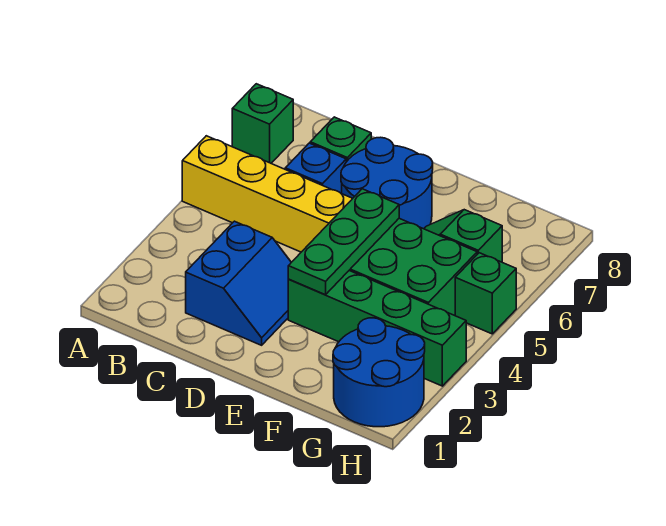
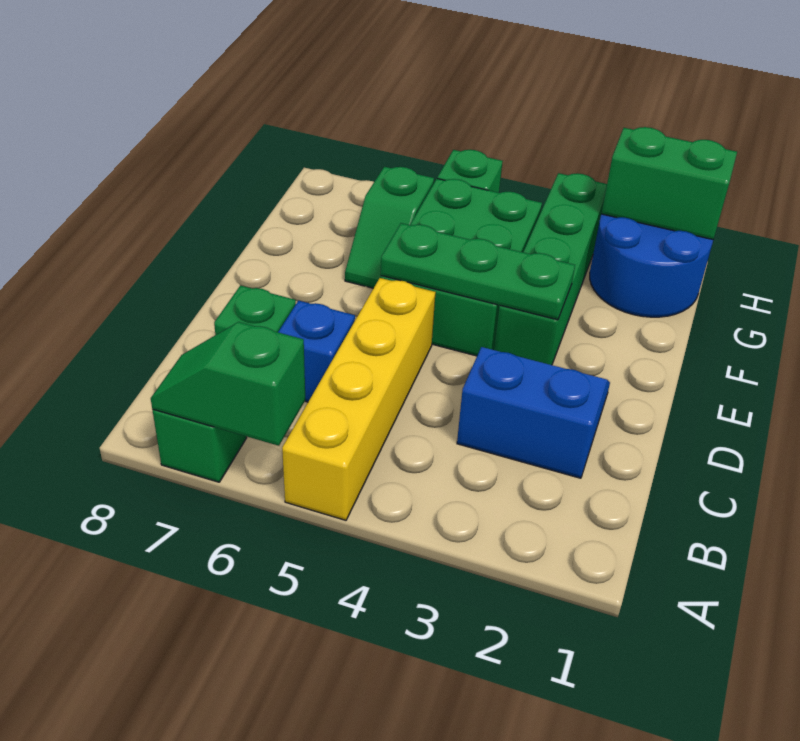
none -> green 1x2 slope [151,322,305,446]
blue 2x2 round brick [341,137,433,229] -> none
none -> green 1x2 brick [601,127,737,240]

